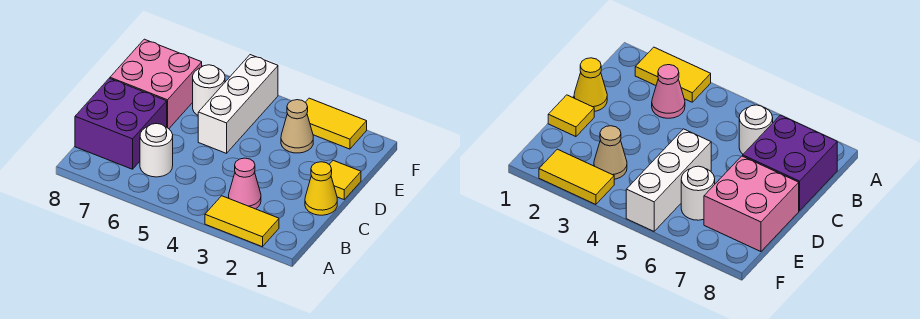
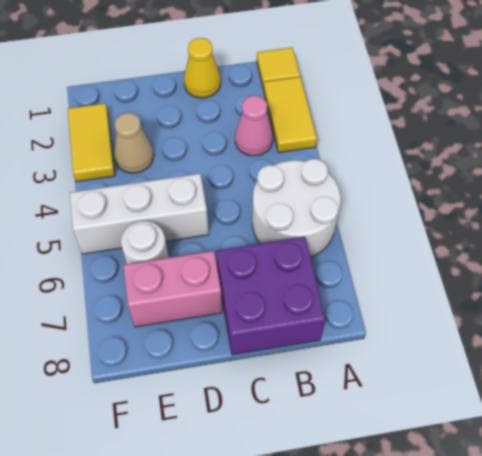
white 1x1 round brick [140,124,173,177] -> white 2x2 round brick [252,159,341,257]
yellow 1x1 tile [329,160,361,199] -> yellow 1x1 tile moved to [257,48,300,90]
pink 2x2 brick [110,39,202,129] -> pink 1x2 brick [123,251,222,327]

